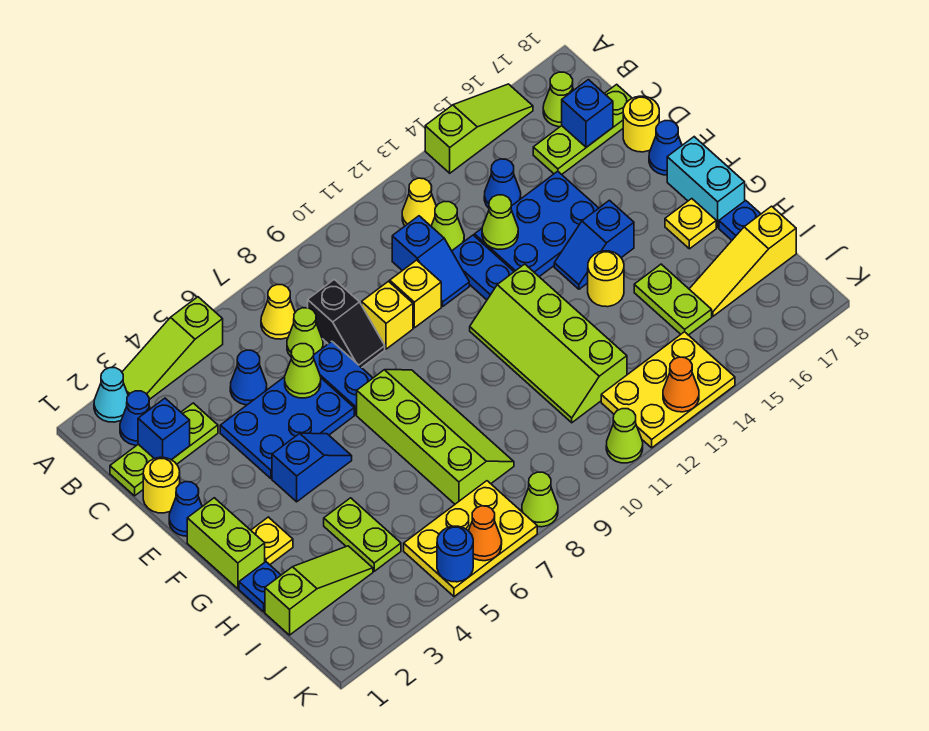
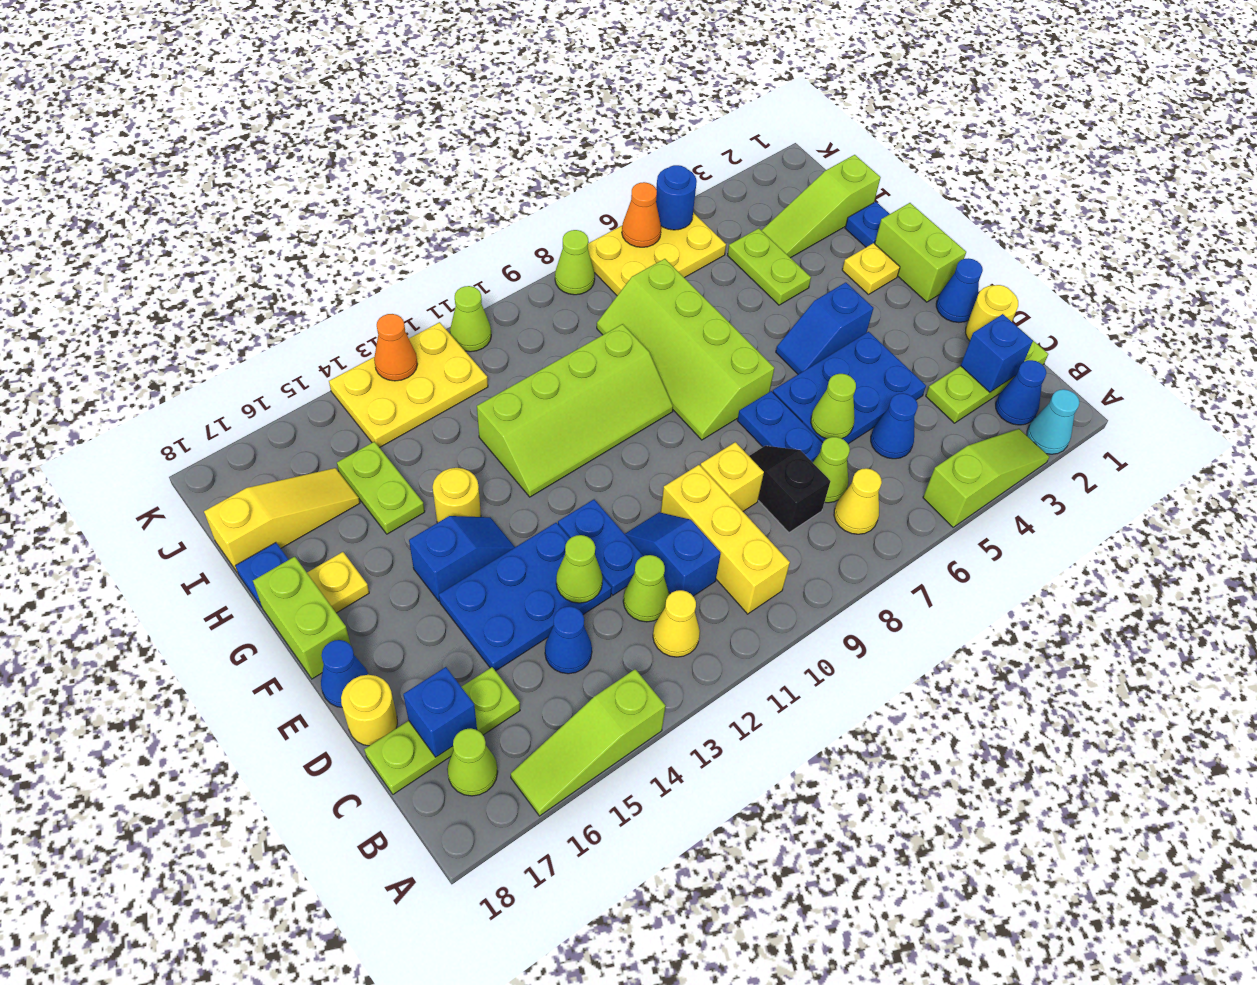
yellow 1x1 brick [390,260,441,328] -> yellow 1x3 brick [661,465,790,614]
lime 2x4 slope [470,264,627,423] -> lime 2x4 slope turned to [477,324,673,497]
cyan 1x2 brick [667,137,745,227] -> lime 1x2 brick [253,557,351,679]

